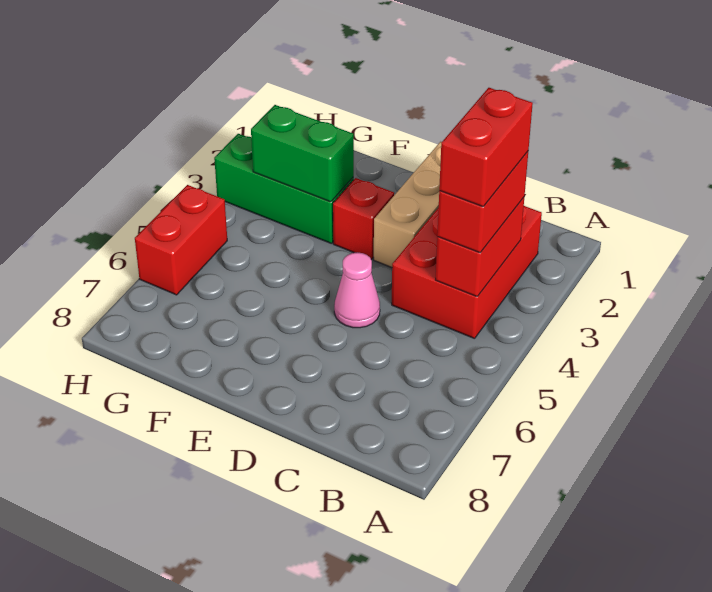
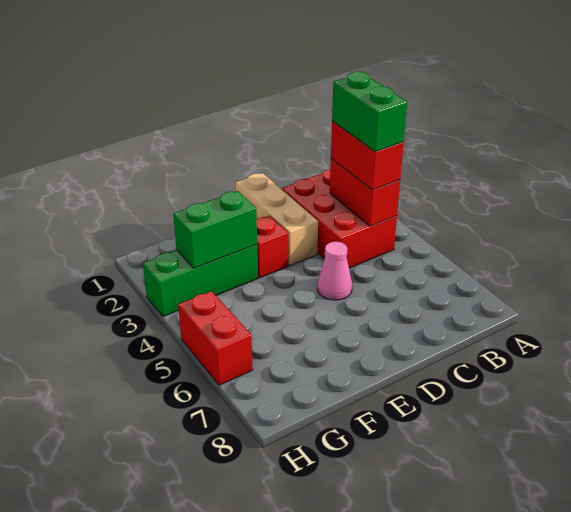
red 1x2 brick [439,88,533,207] -> green 1x2 brick [332,72,407,152]

